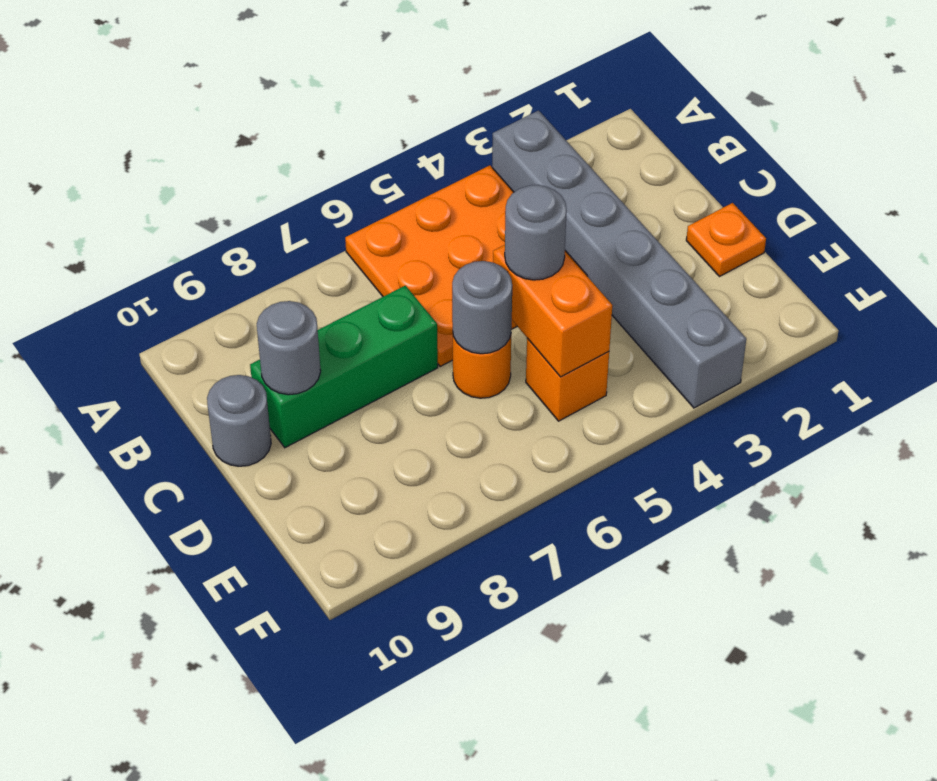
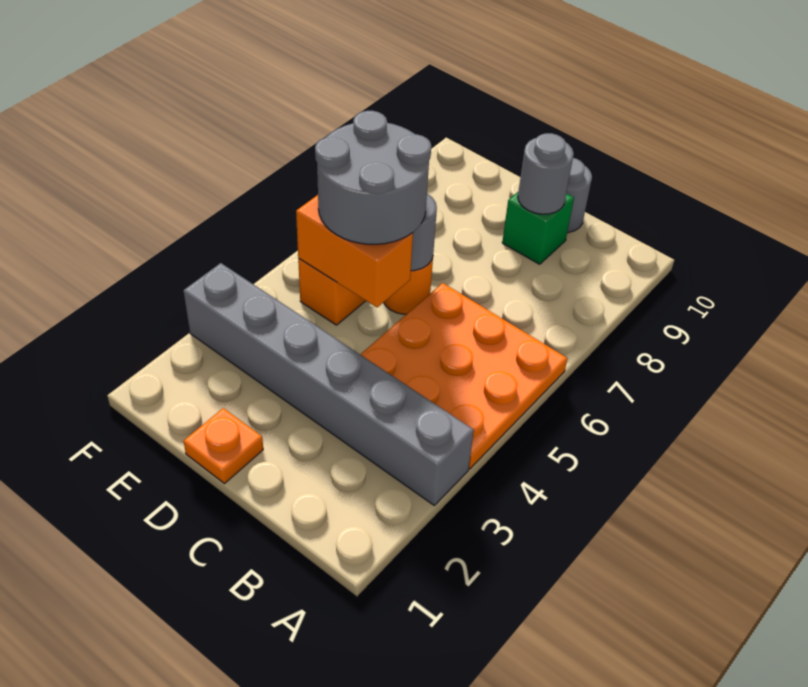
green 1x3 brick [250,286,438,448] -> green 1x1 brick [502,192,574,264]
grey 1x1 round brick [505,185,567,280] -> grey 2x2 round brick [315,111,431,244]

